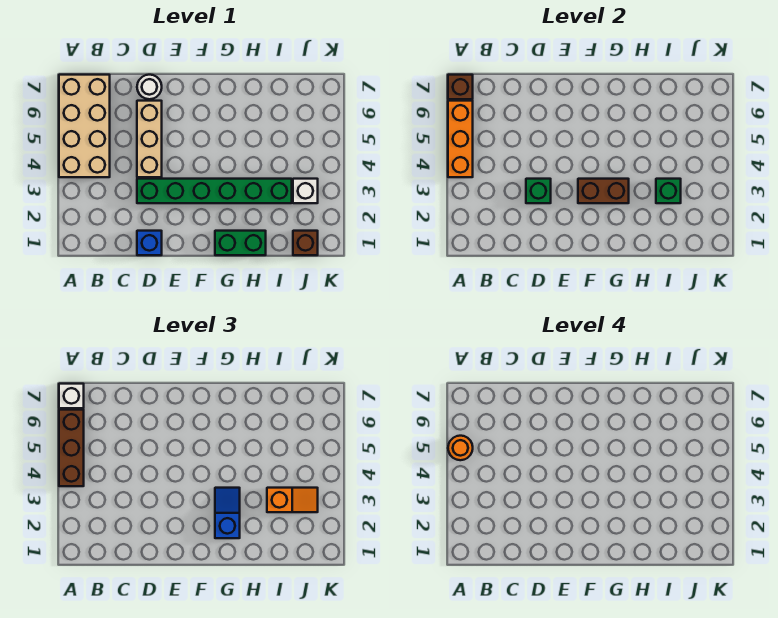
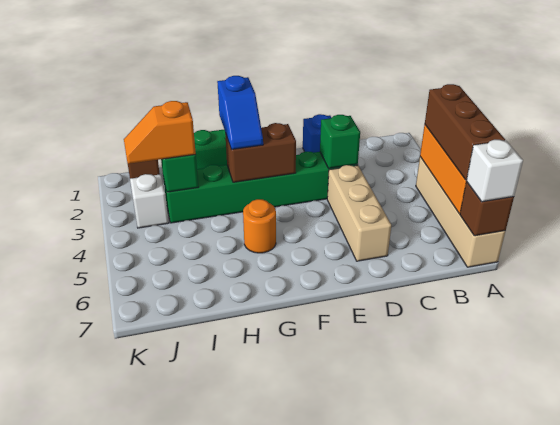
tan 2x4 brick [59,75,110,177] -> tan 1x4 brick [416,157,505,267]
orange 1x1 round brick [448,436,473,460] -> orange 1x1 round brick moved to [243,199,276,253]
white 1x1 round brick [137,75,162,99] -> none

